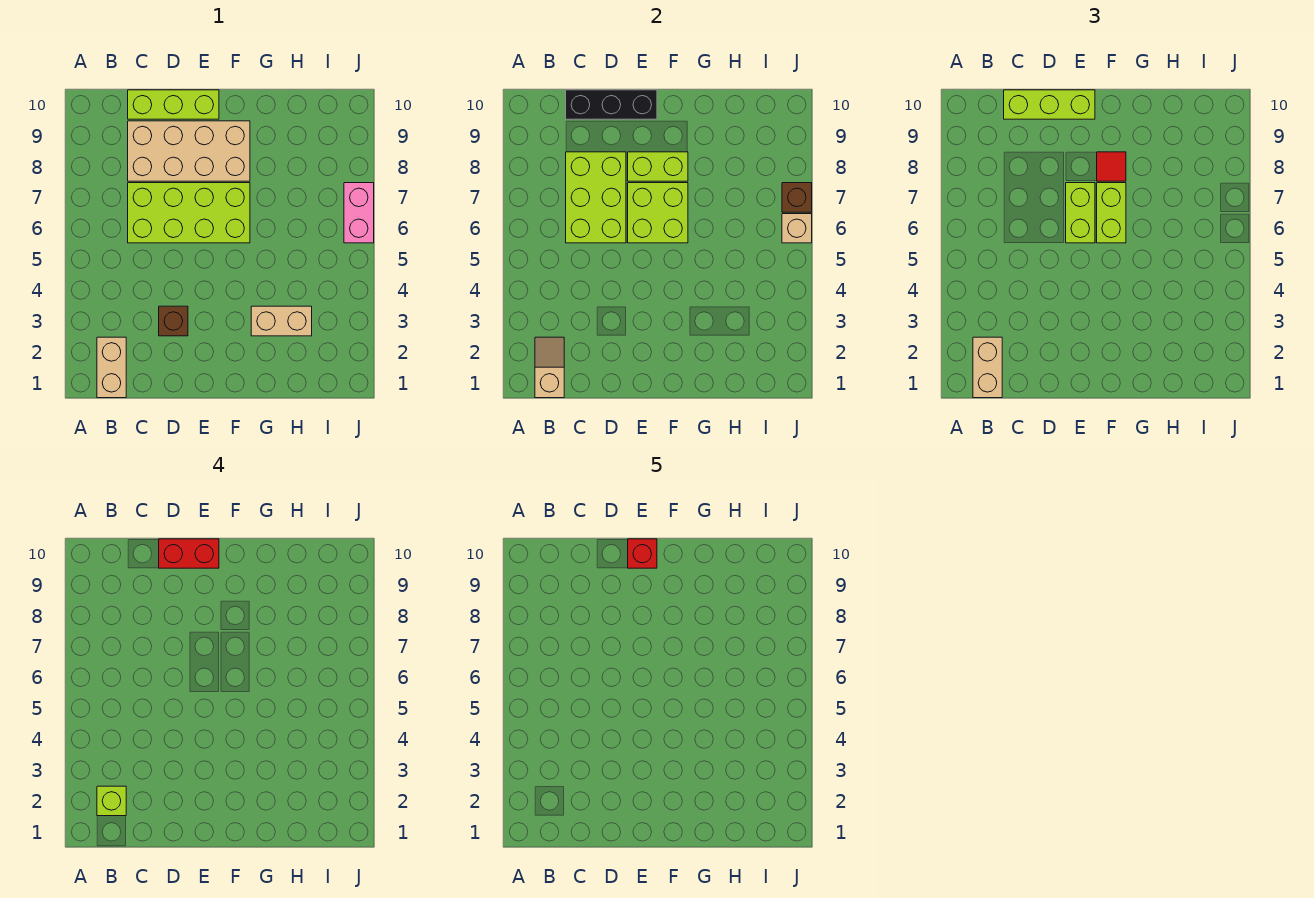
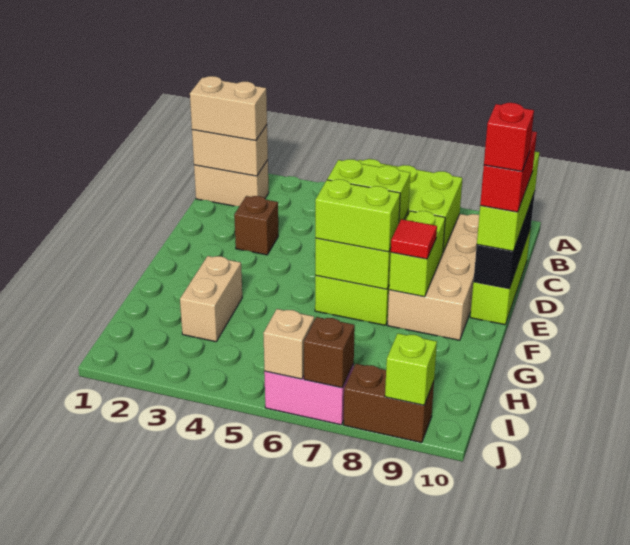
tan 1x2 slope [535,337,564,398] -> tan 1x2 brick [192,125,268,176]
lime 1x1 brick [97,786,126,816] -> lime 1x1 brick moved to [385,333,437,405]
none -> brown 1x2 brick [344,364,434,443]

